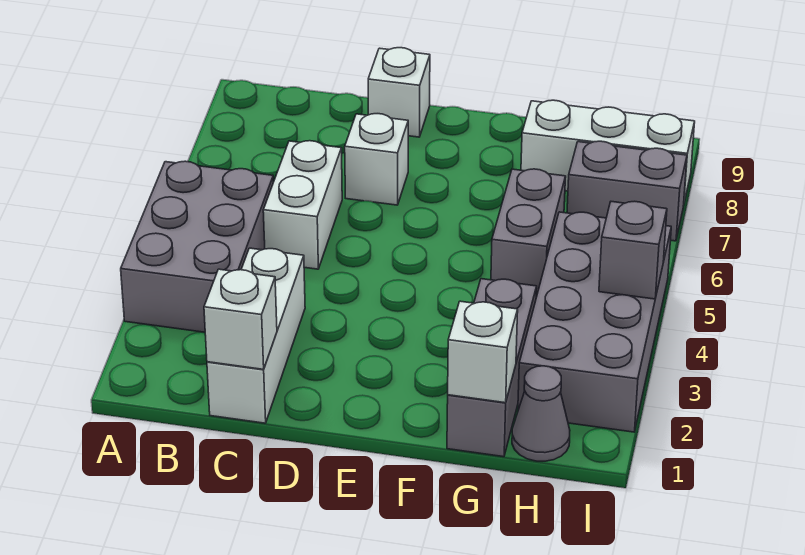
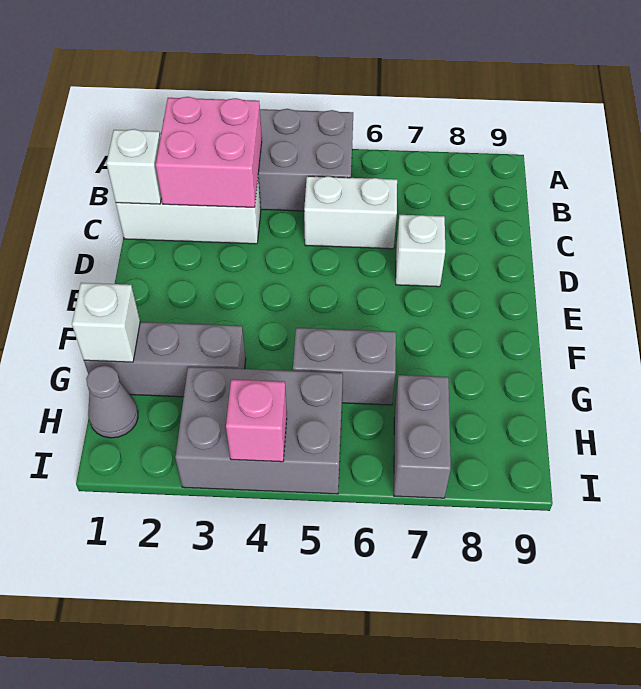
none -> pink 2x2 brick [156,97,262,207]
white 1x1 brick [368,48,430,137] -> none
white 1x3 brick [521,100,695,202] -> none
grey 2x4 brick [518,212,671,432] -> grey 2x3 brick [175,367,343,494]
grey 1x1 brick [599,201,667,299] -> pink 1x1 brick [226,379,287,462]

